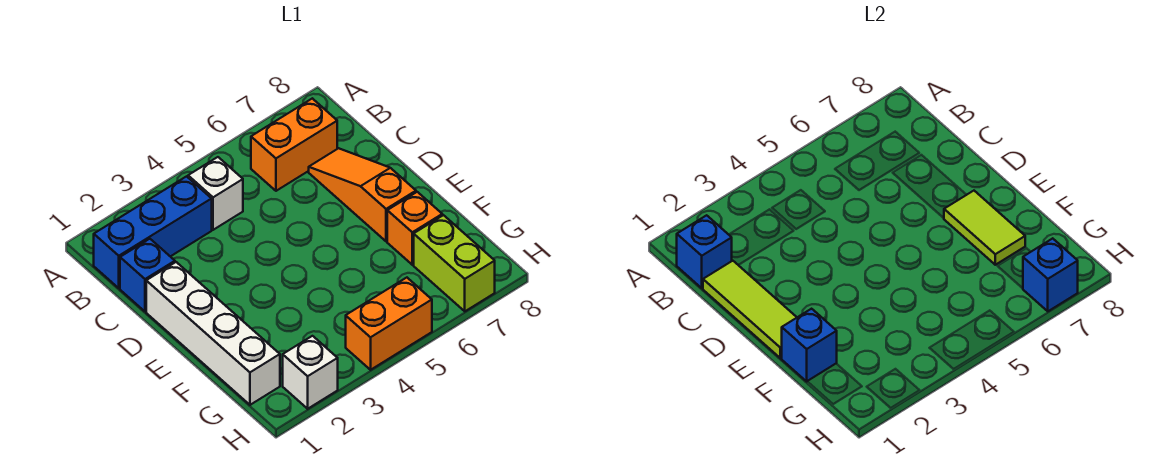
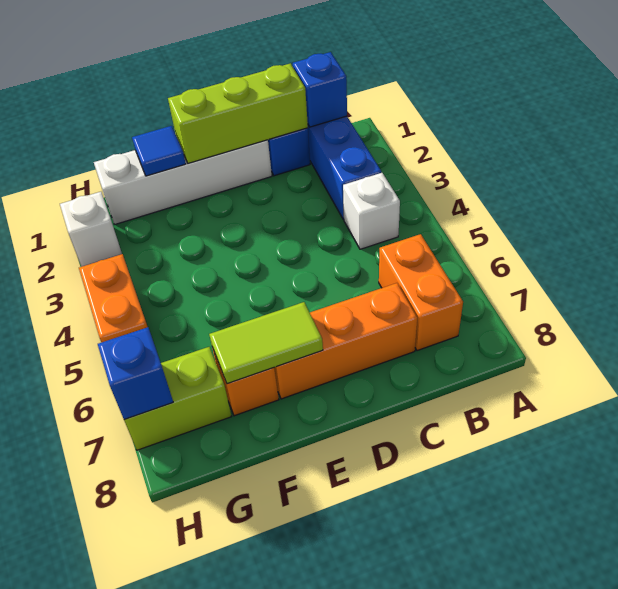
lime 1x3 tile [703,261,797,358] -> lime 1x3 brick [168,63,308,164]
orange 1x3 slope [309,148,416,241] -> orange 1x3 brick [274,283,417,399]
blue 1x1 brick [781,309,837,381] -> blue 1x1 tile [132,126,186,176]

